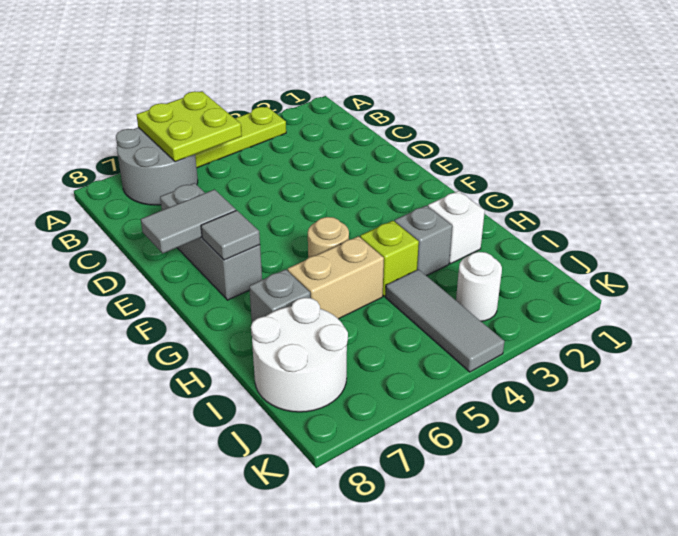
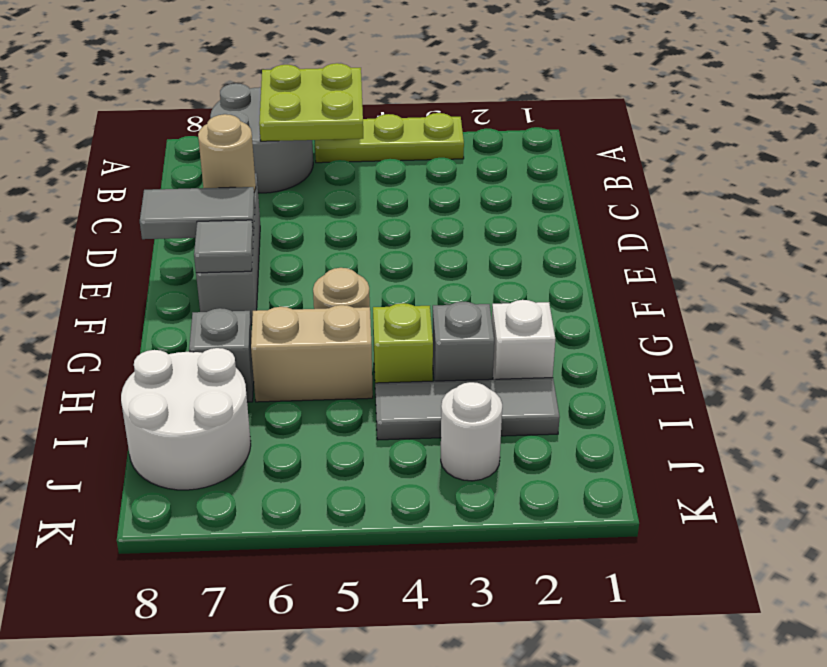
none -> tan 1x1 round brick [198,114,256,192]
grey 1x3 tile [385,269,505,372] -> grey 1x3 tile turned to [375,378,560,440]

